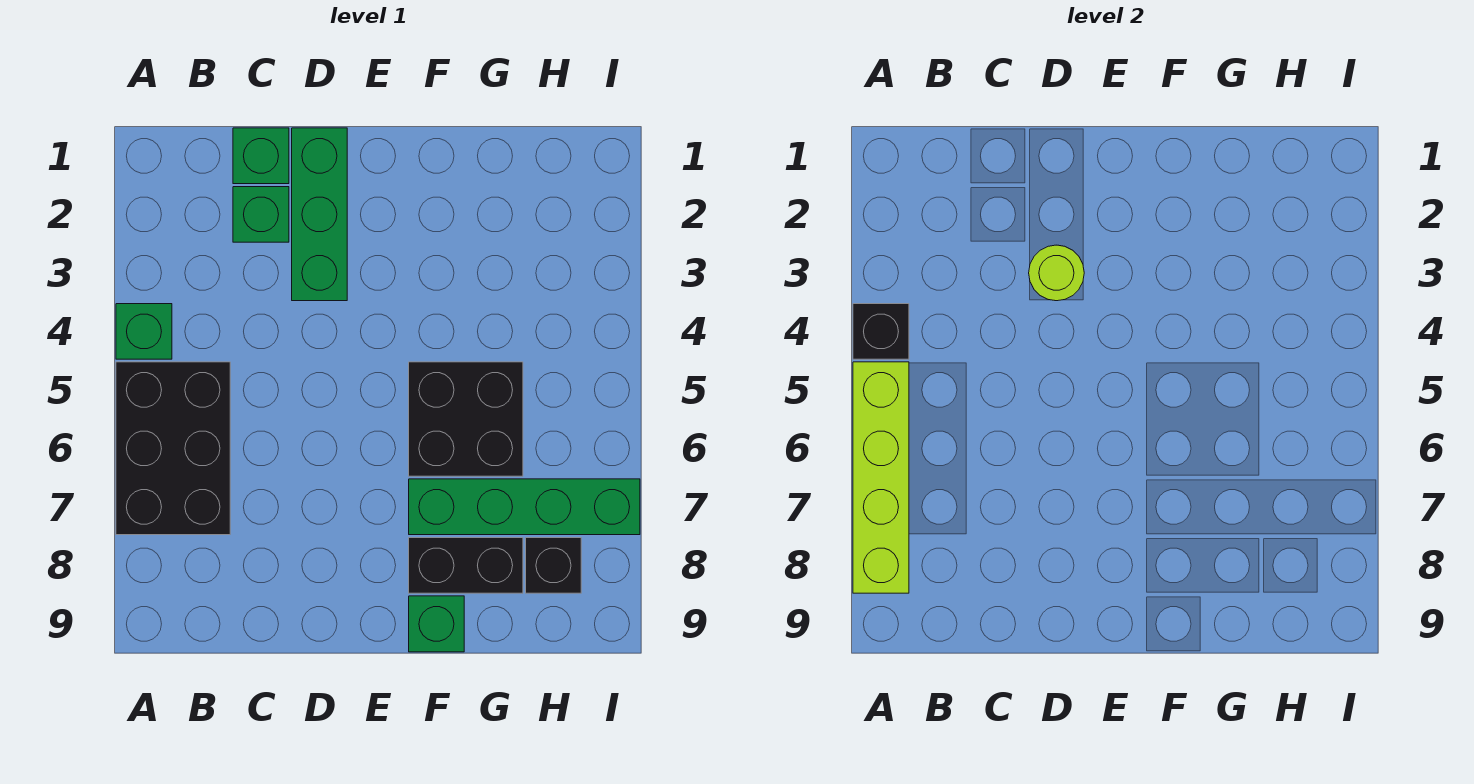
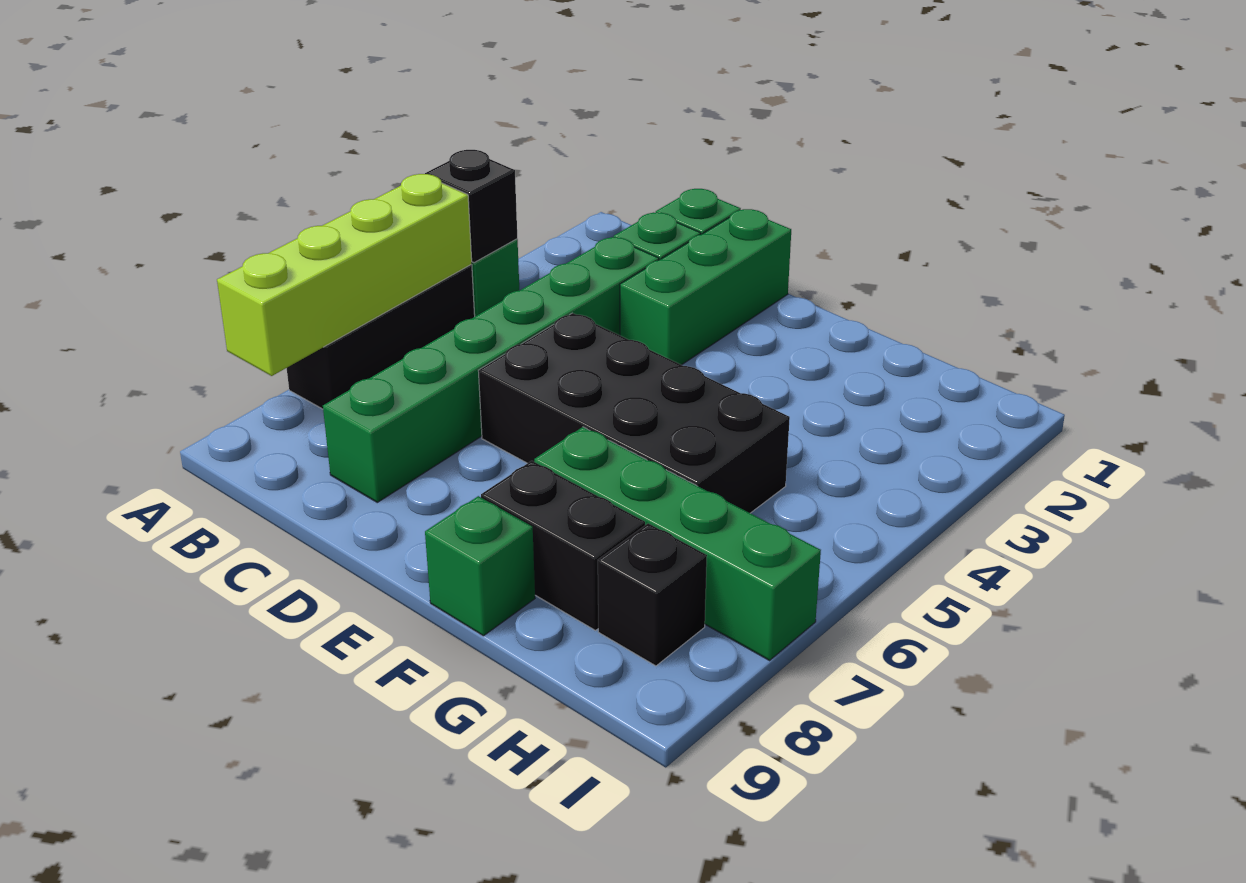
black 2x3 brick [116,362,230,535] -> black 1x3 brick [287,265,475,409]
none -> green 1x6 brick [323,237,659,502]
lime 1x1 round brick [1029,245,1084,301] -> none
black 2x2 brick [409,362,523,476] -> black 2x4 brick [478,313,790,513]

